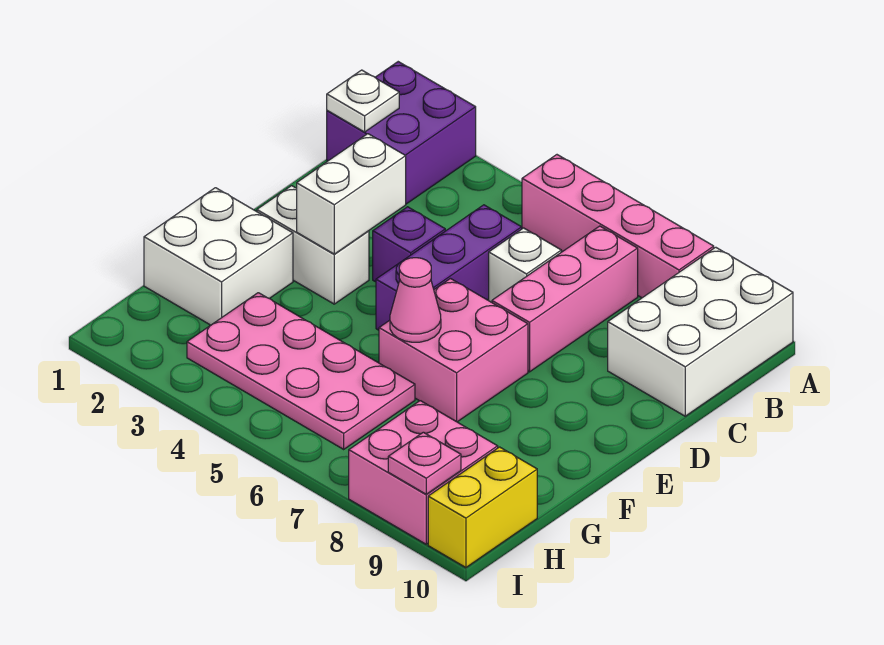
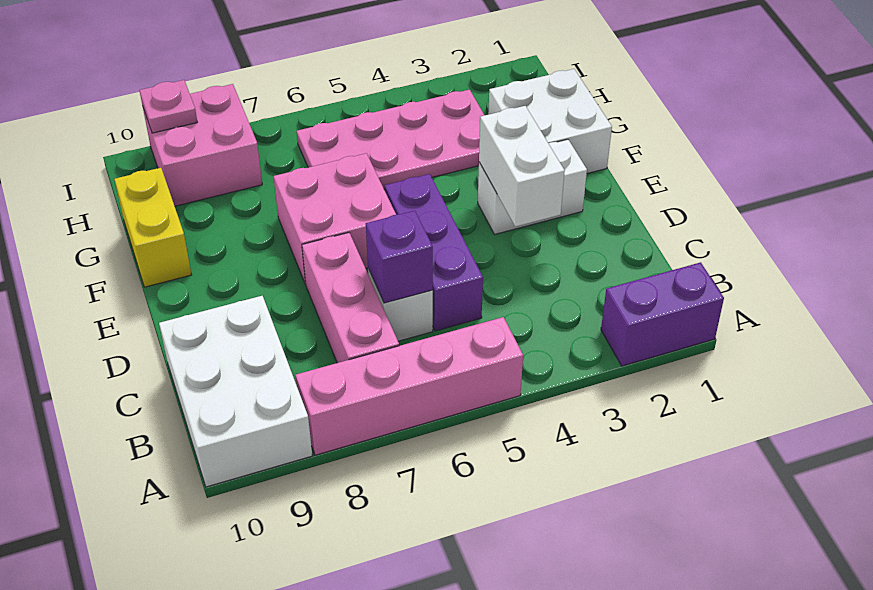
purple 2x2 brick [327,62,476,204] -> purple 1x2 brick [601,262,724,366]
white 1x1 plate [327,70,399,132] -> none
purple 1x1 brick [373,207,445,282] -> purple 1x1 brick moved to [366,211,433,303]
pink 1x1 cone [390,258,441,342] -> none
yellow 1x2 brick [428,447,537,568] -> yellow 1x2 brick moved to [114,168,192,287]

